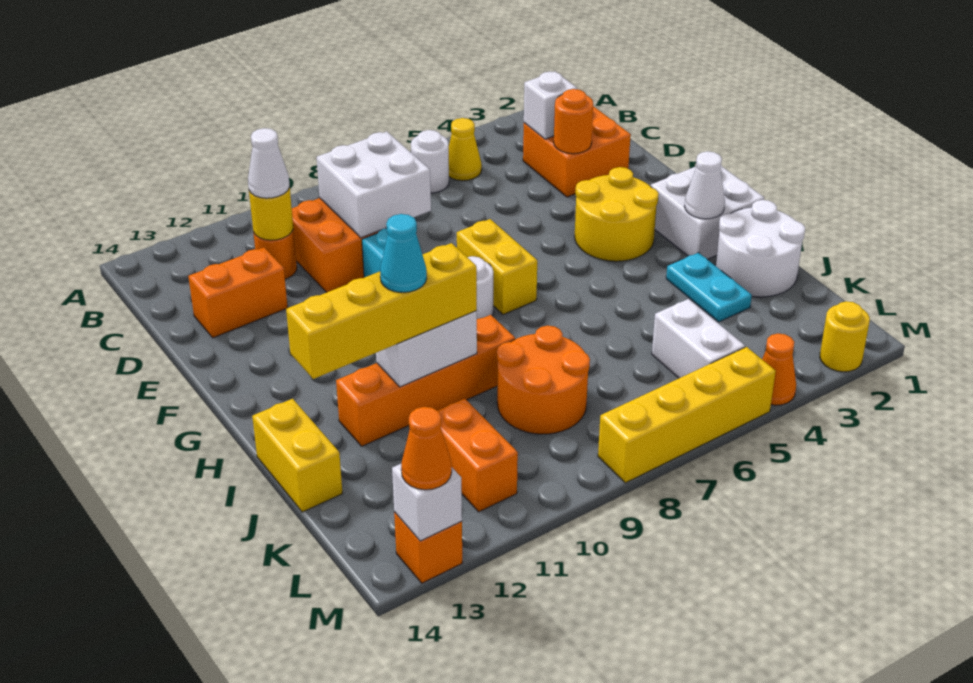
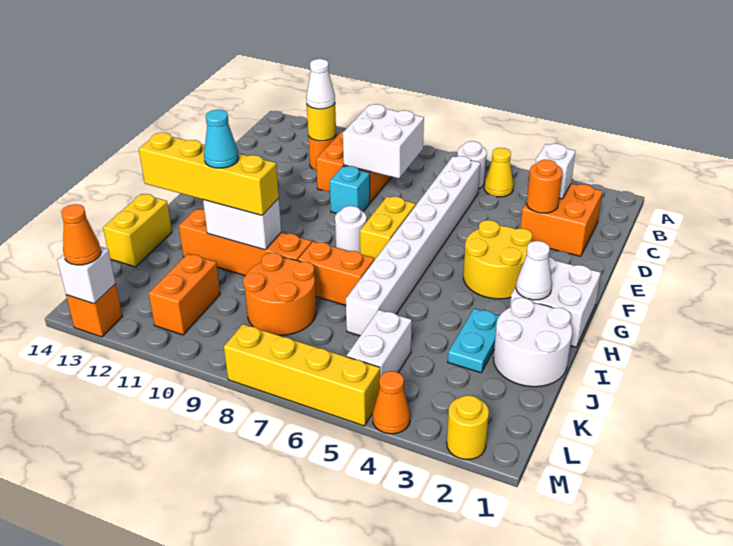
none -> white 1x8 brick [346,156,480,336]
orange 1x2 brick [188,247,288,338] -> orange 1x2 brick moved to [298,241,374,305]

